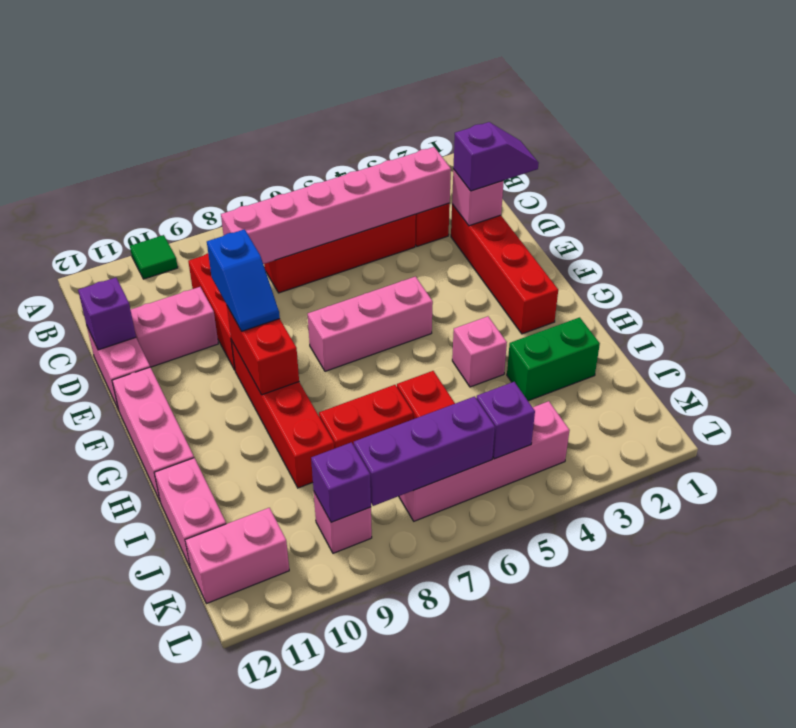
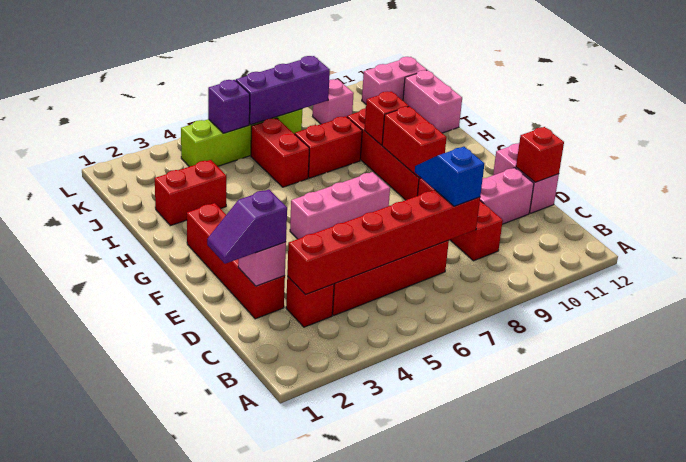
green 1x1 tile [130,235,178,279] -> none
pink 1x6 brick [221,147,451,264] -> red 1x6 brick [287,190,480,295]
purple 1x1 brick [78,278,136,350] -> red 1x1 brick [516,127,564,182]
blue 1x2 slope [207,229,280,331] -> blue 1x2 slope moved to [415,147,484,206]
pink 1x3 brick [112,367,194,500] -> none
pink 1x1 brick [452,316,507,387] -> none
none -> red 1x1 brick [364,91,409,145]
green 1x2 brick [507,317,600,401] -> red 1x2 brick [155,160,226,226]
pink 1x4 brick [399,401,570,521] -> lime 1x4 brick [181,109,302,167]
purple 1x1 brick [311,442,371,522] -> none

